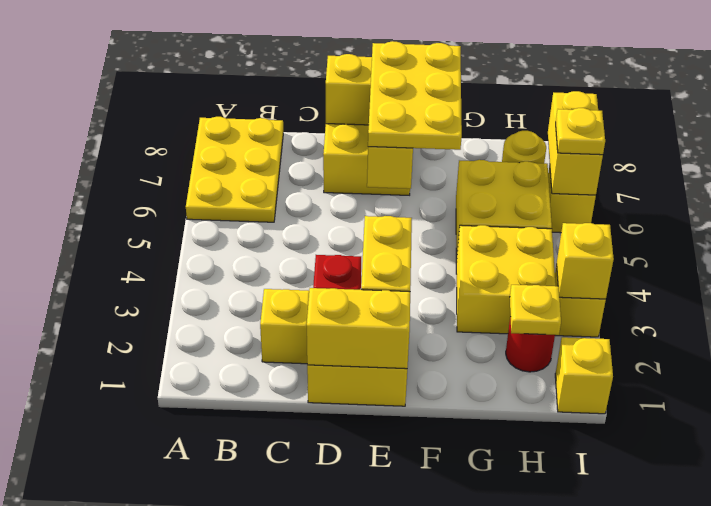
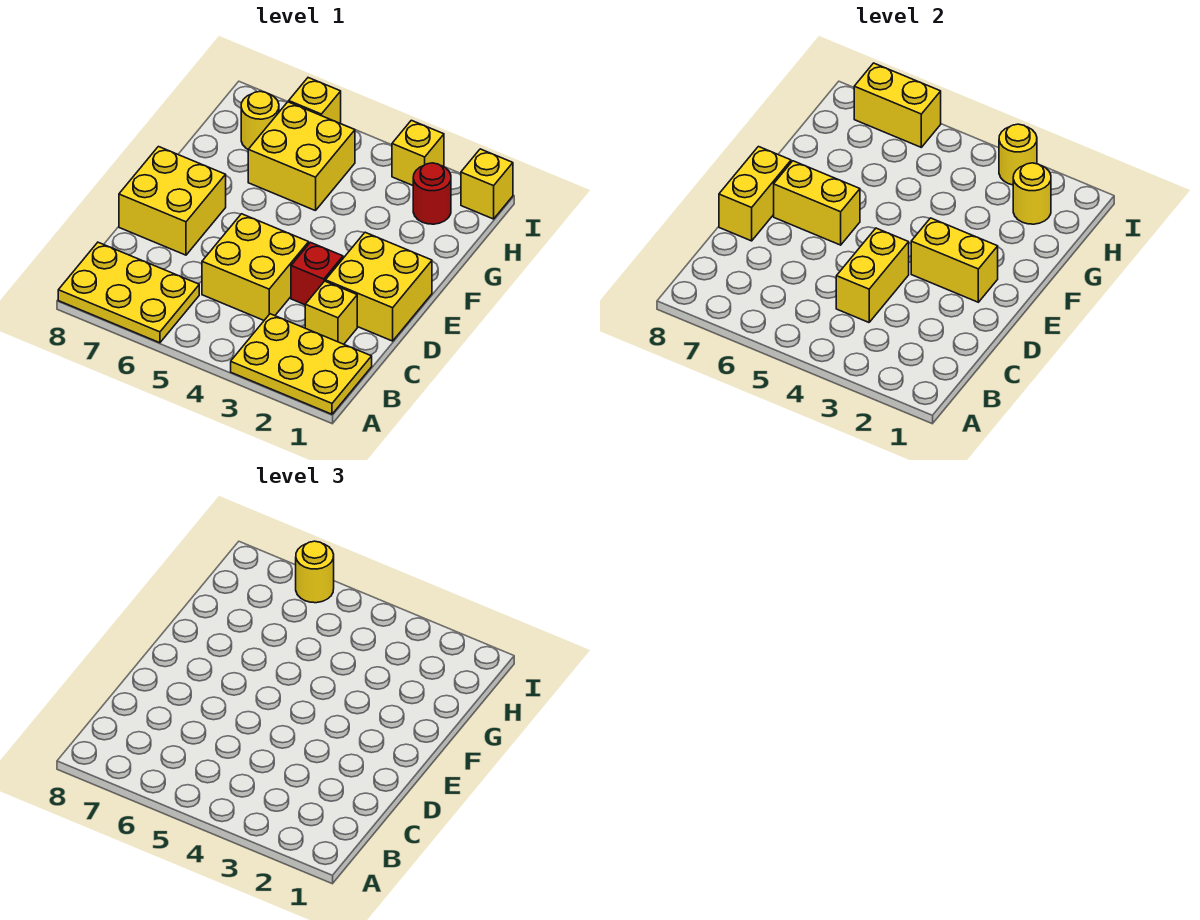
yellow 1x2 brick [307,288,410,369] -> yellow 1x2 brick moved to [836,228,909,322]
yellow 2x3 plate [368,41,462,150] -> yellow 2x3 plate moved to [231,314,372,414]
yellow 2x2 brick [456,225,556,334] -> yellow 2x2 brick moved to [202,214,309,320]
yellow 1x1 plate [510,285,561,335] -> yellow 1x1 round brick [1013,163,1051,224]
yellow 1x1 brick [557,223,614,299] -> yellow 1x1 round brick [999,124,1037,185]
yellow 1x1 plate [556,108,605,155] -> yellow 1x1 round brick [296,541,334,603]

